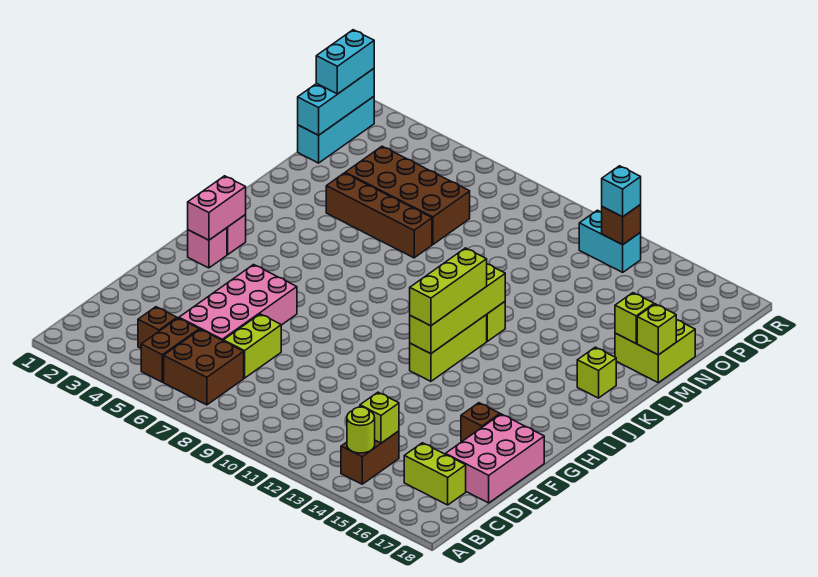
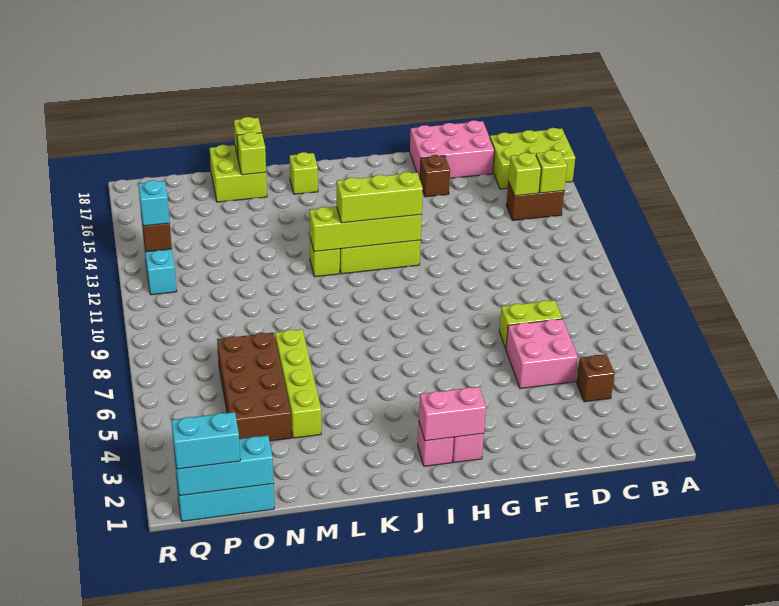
brown 1x2 brick [141,318,199,382] -> none
brown 2x2 brick [164,329,244,405] -> none
lime 1x1 round brick [347,407,375,453] -> lime 1x1 brick [536,150,567,193]
lime 1x2 brick [404,443,466,505] -> lime 2x3 brick [490,128,575,189]
pink 2x4 brick [179,265,297,341] -> pink 2x2 brick [506,319,578,389]
brown 1x4 brick [326,173,432,258] -> lime 1x4 brick [275,329,321,438]

